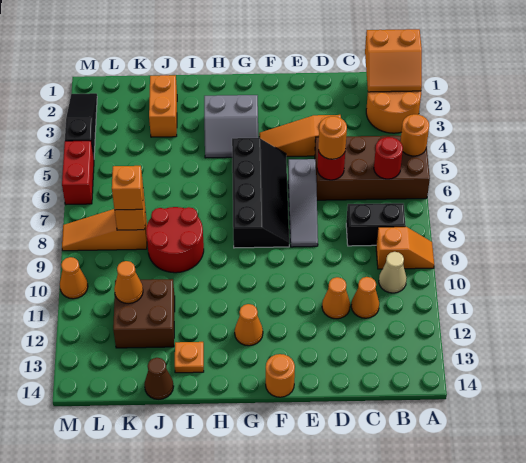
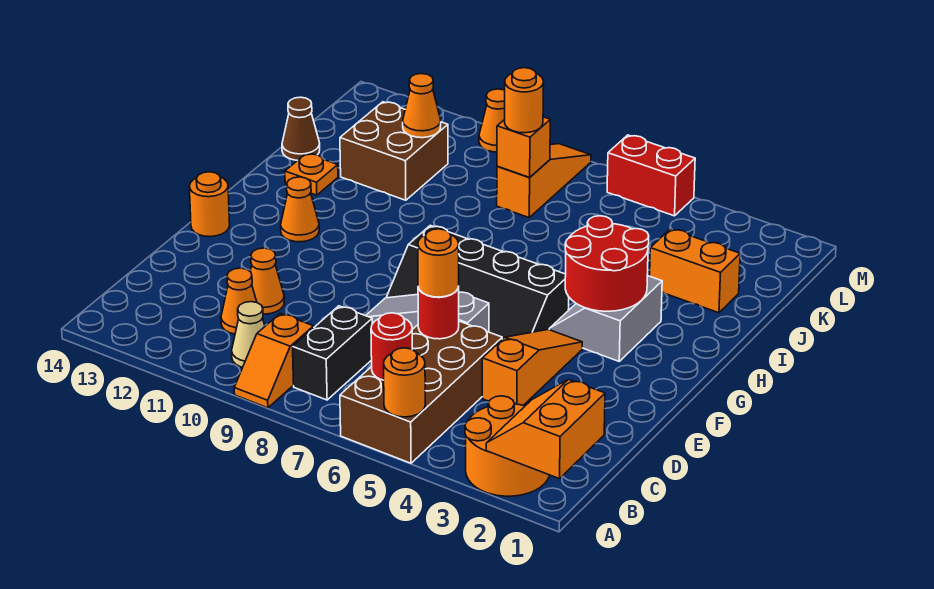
red 2x2 round brick [146,207,204,273] -> red 2x2 round brick moved to [565,216,649,311]
orange 1x1 brick [112,166,143,210] -> orange 1x1 round brick [505,68,544,133]
black 1x3 slope [65,93,97,156] -> none

